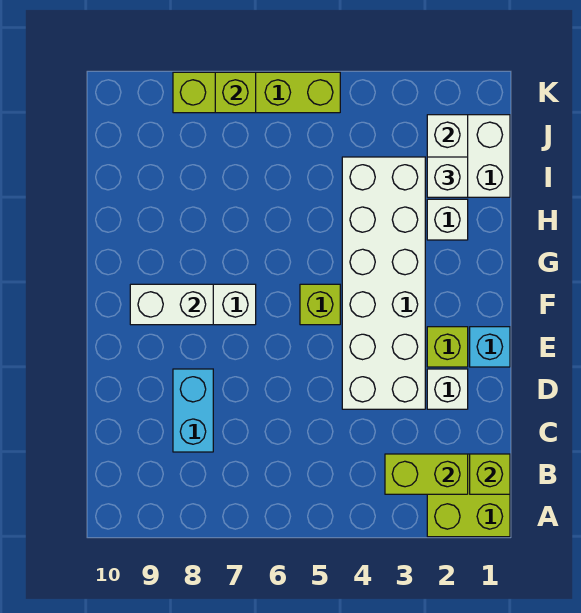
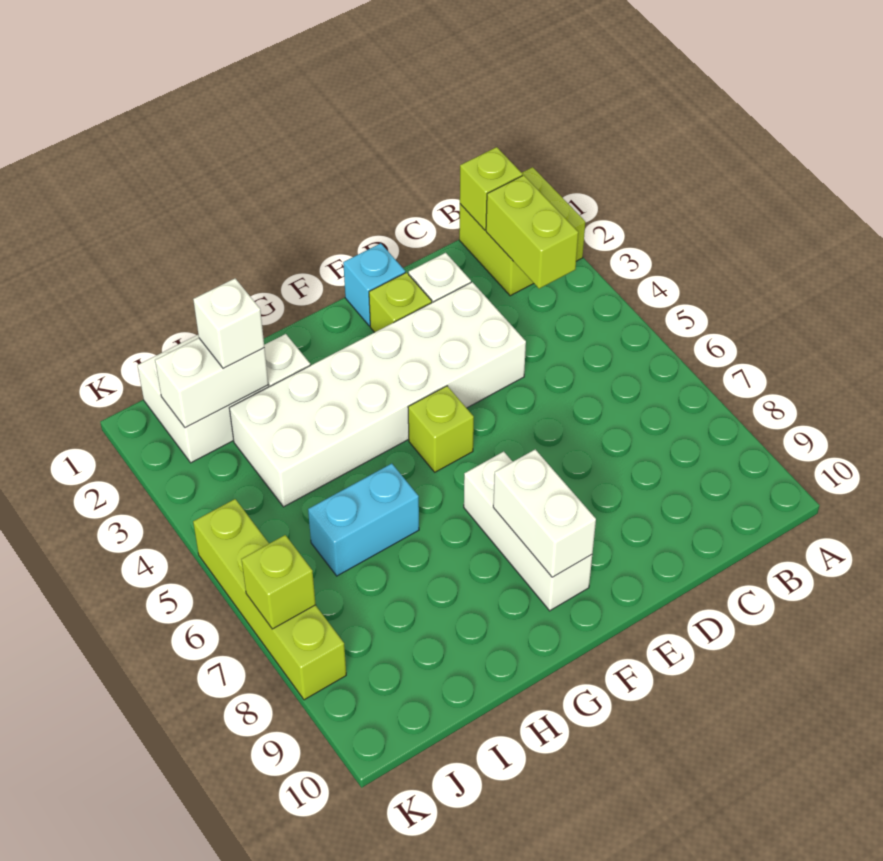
cyan 1x2 brick [173,369,213,452] -> cyan 1x2 brick moved to [308,464,419,576]

